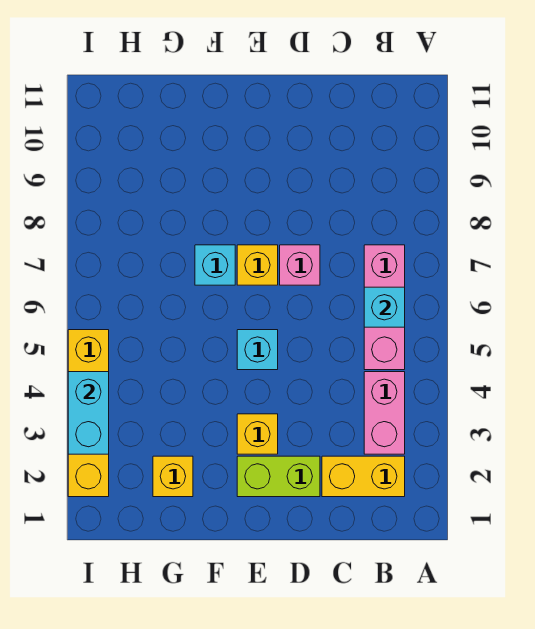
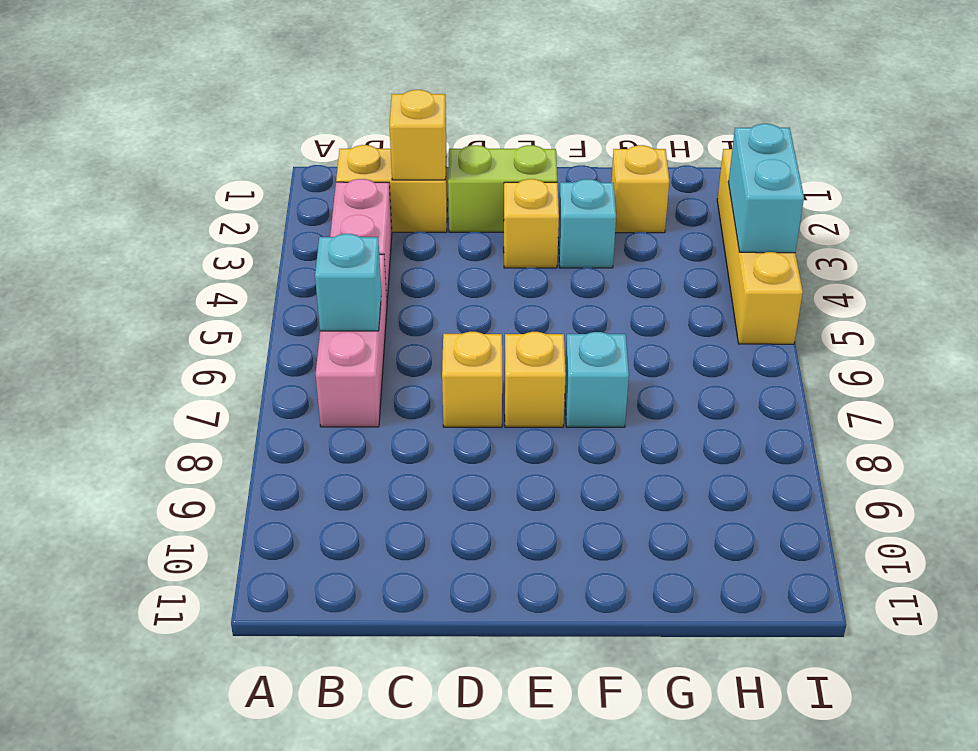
none -> yellow 1x1 brick [389,90,446,180]
pink 1x1 brick [280,245,320,285] -> yellow 1x1 brick [442,332,502,427]
cyan 1x1 brick [237,330,278,370] -> cyan 1x1 brick moved to [558,179,616,268]

